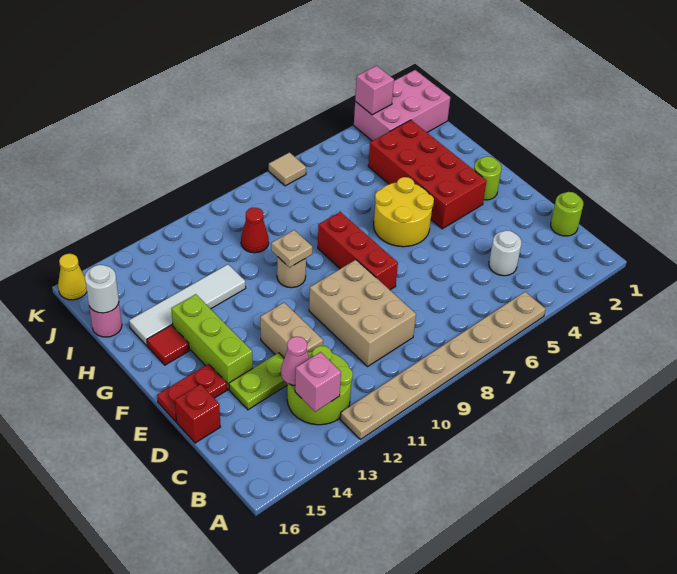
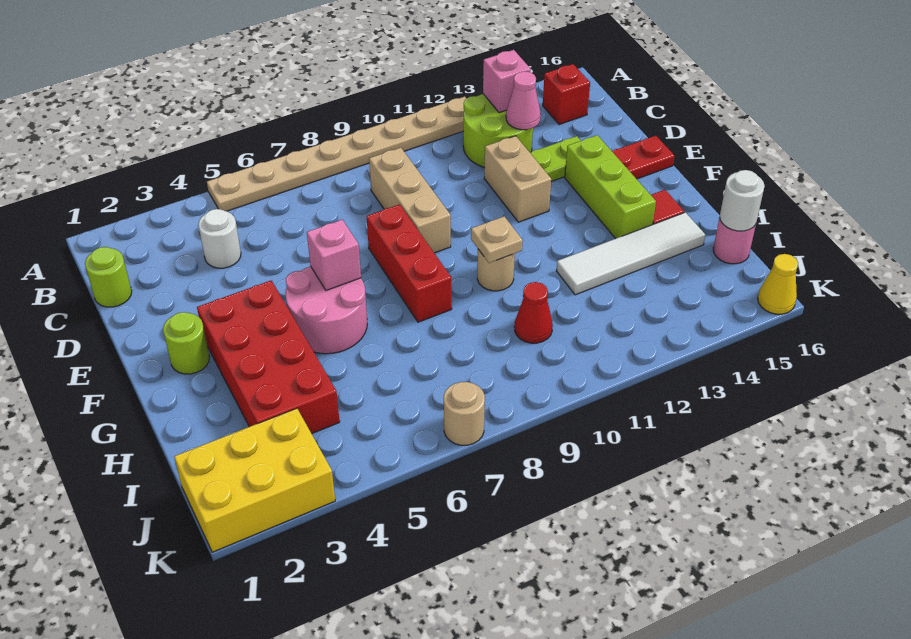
tan 2x3 brick [309,260,416,366] -> tan 1x3 brick [369,148,451,253]
red 1x1 brick [175,384,220,443] -> red 1x1 brick moved to [543,64,590,124]
yellow 2x2 round brick [374,177,434,247] -> pink 2x2 round brick [286,266,367,354]
pink 2x3 brick [354,70,450,141] -> yellow 2x3 brick [174,408,335,552]
pink 1x1 brick [355,66,394,115] -> pink 1x1 brick moved to [307,220,361,290]
tan 1x1 tile [269,152,306,186] -> tan 1x1 round brick [444,382,485,445]

